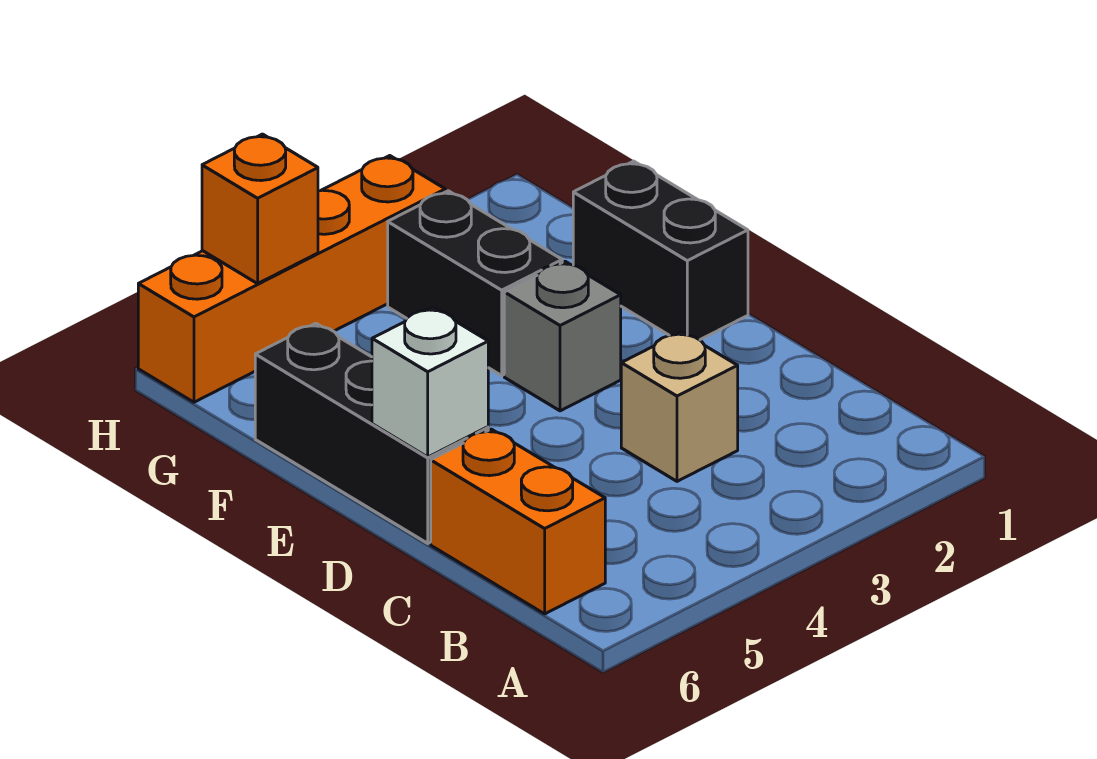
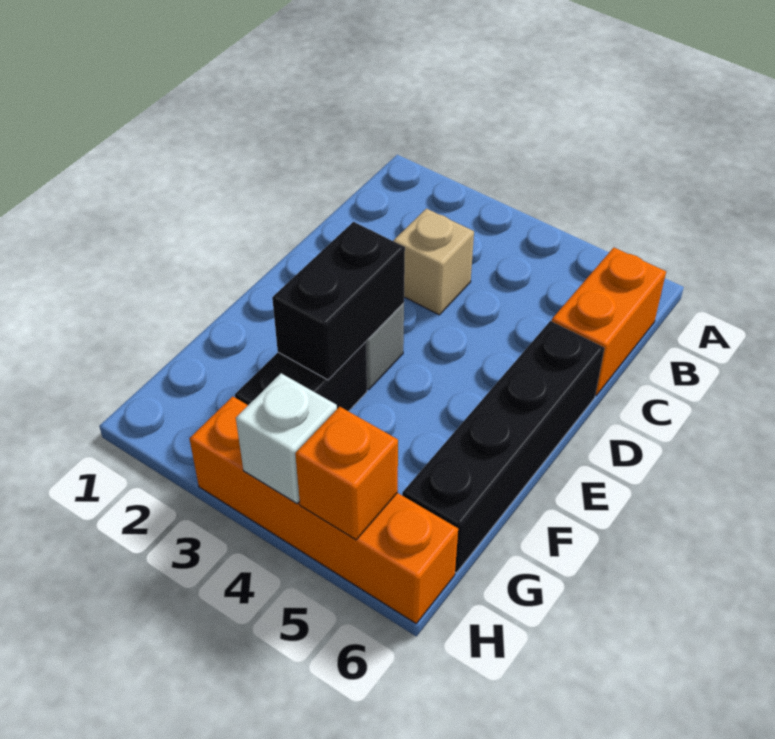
black 1x3 brick [255,323,488,543] -> black 1x4 brick [402,321,605,573]
white 1x1 brick [372,308,488,457] -> white 1x1 brick moved to [236,373,337,504]
black 1x2 brick [573,161,748,340] -> black 1x2 brick moved to [272,222,405,380]

